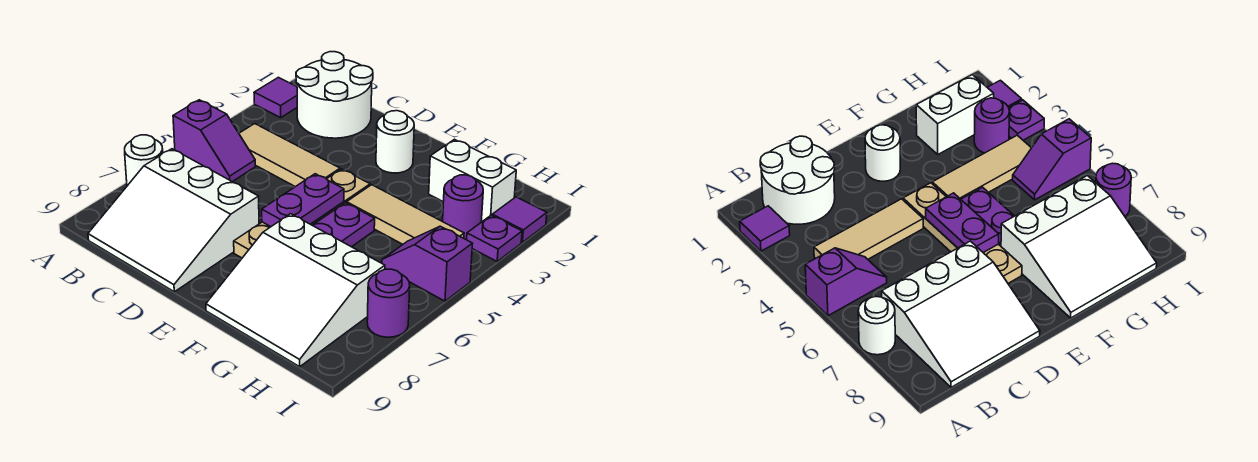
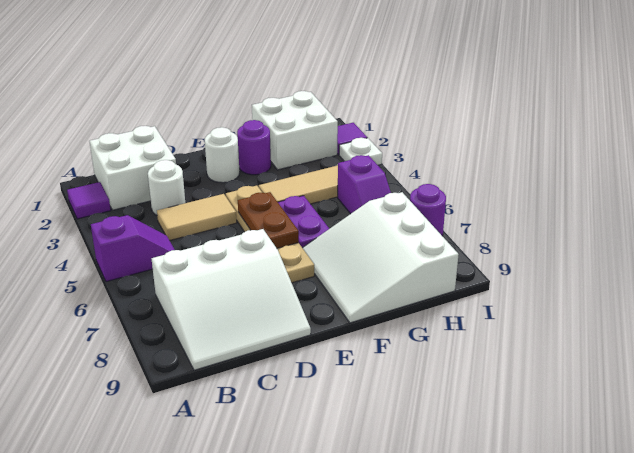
white 1x1 round brick [125,135,163,186] -> white 1x1 round brick moved to [148,160,185,215]
white 2x2 round brick [296,52,373,138] -> white 2x2 brick [90,126,176,210]
tan 1x3 tile [239,124,340,187] -> tan 1x2 tile [157,194,237,240]
purple 1x2 plate [262,174,344,227] -> brown 1x2 plate [238,192,299,248]
white 3x3 slope [206,214,385,367] -> white 3x3 slope turned to [303,192,459,323]
white 1x2 brick [429,139,516,222] -> white 2x2 brick [252,91,338,170]
purple 1x1 round brick [443,175,483,239] -> purple 1x1 round brick moved to [237,120,271,175]
purple 1x2 slope [382,226,473,301] -> purple 1x2 slope turned to [338,155,391,214]
purple 1x1 plate [467,215,522,261] -> white 1x1 plate [339,138,382,165]

